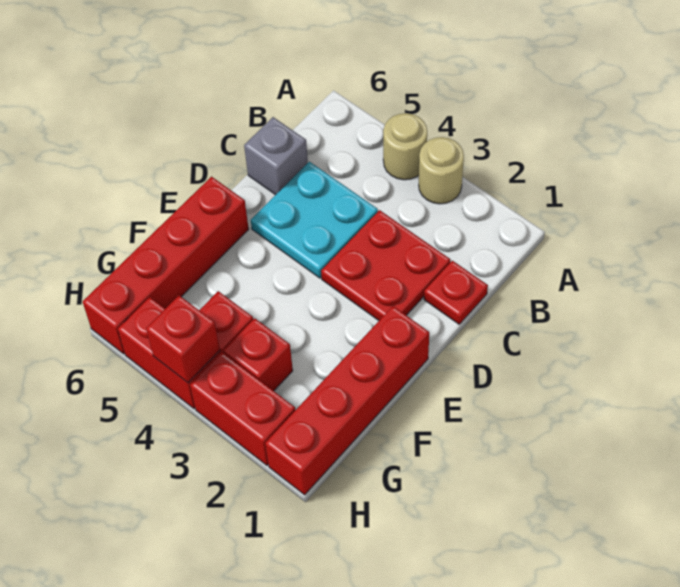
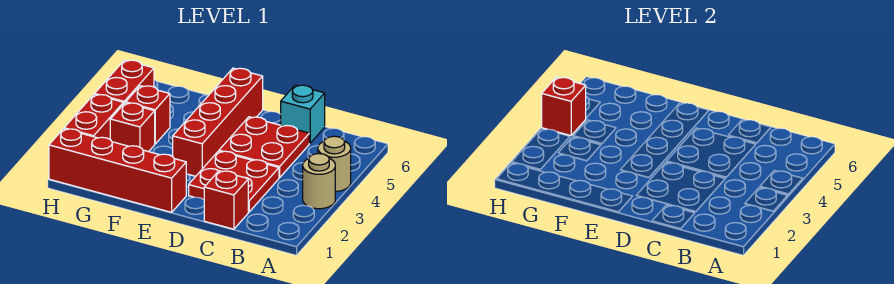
red 1x1 plate [424,261,488,324] -> red 1x1 brick [204,171,248,229]
cyan 2x2 plate [251,162,378,278] -> red 2x2 plate [219,117,309,178]
grey 1x1 brick [244,117,308,195] -> cyan 1x1 brick [281,85,325,143]
red 1x4 brick [83,177,249,354] -> red 1x4 brick turned to [173,68,263,176]

